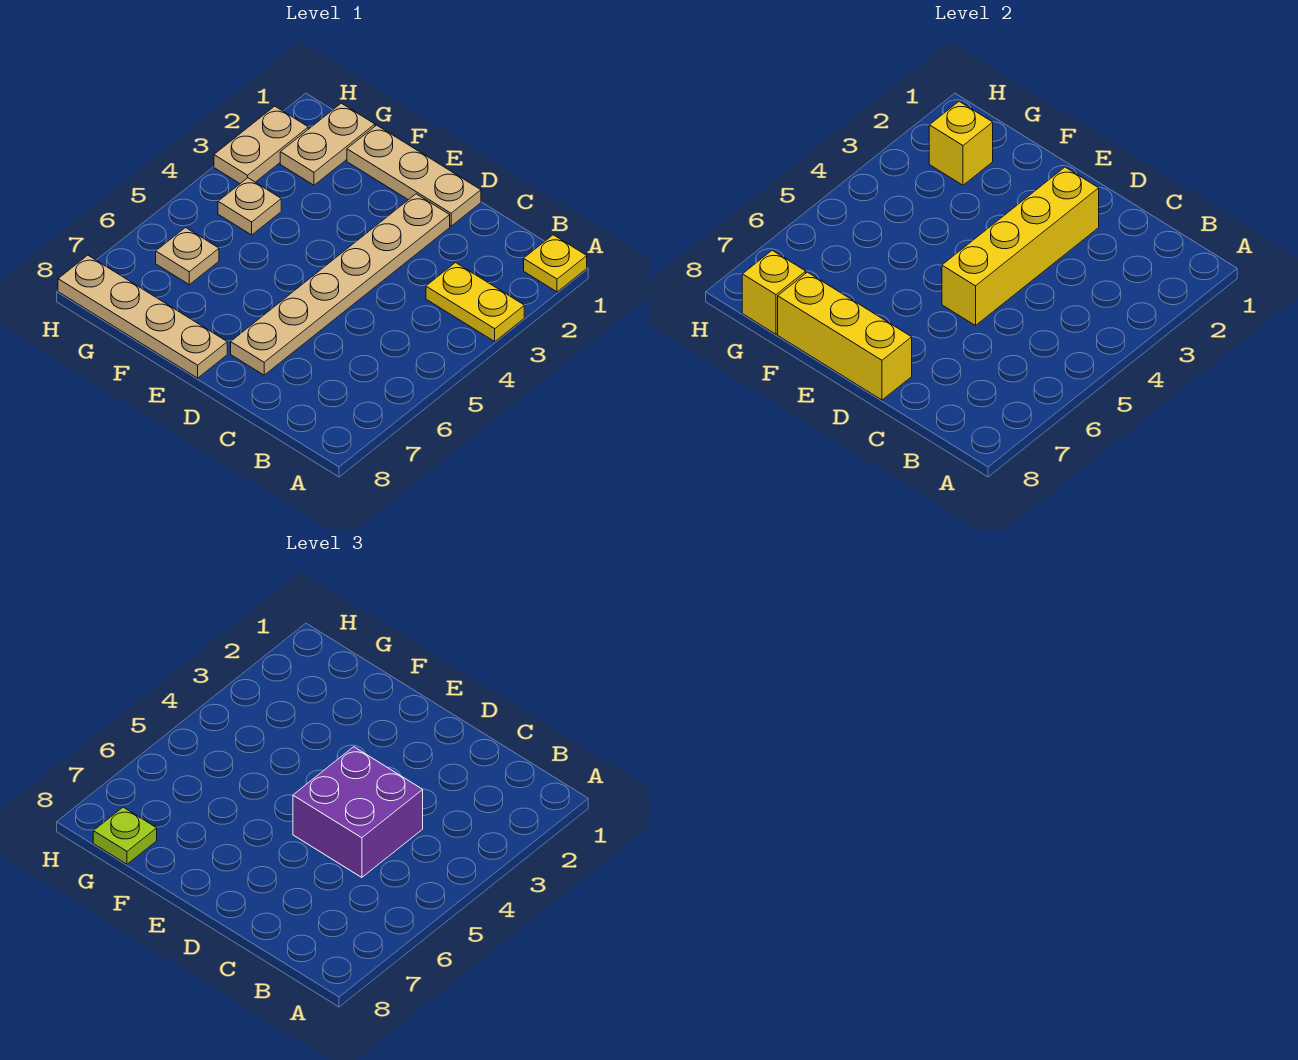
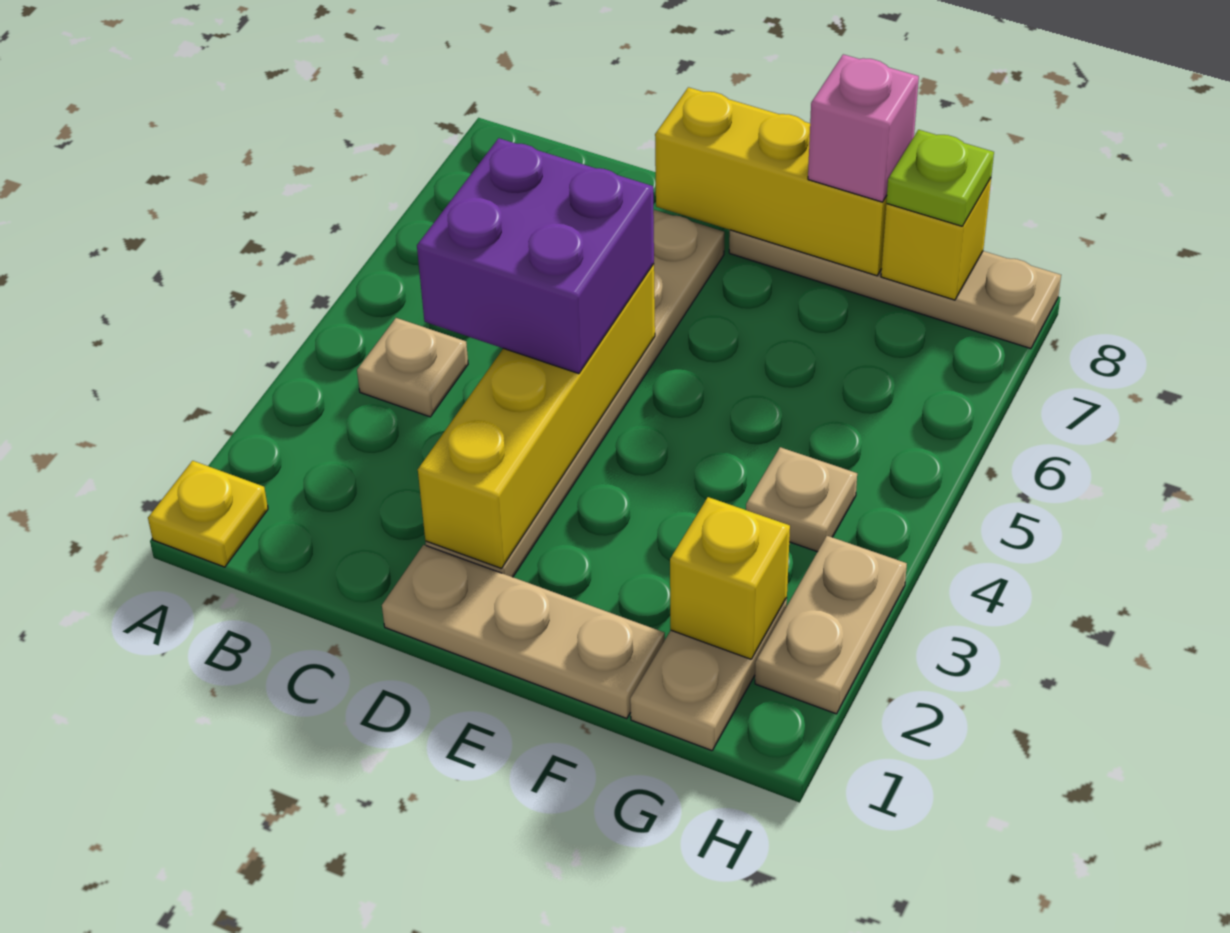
yellow 1x2 plate [426,263,524,341] -> none
none -> pink 1x1 brick [808,54,919,202]
tan 1x1 plate [156,228,219,285] -> tan 1x1 plate moved to [357,318,468,417]

